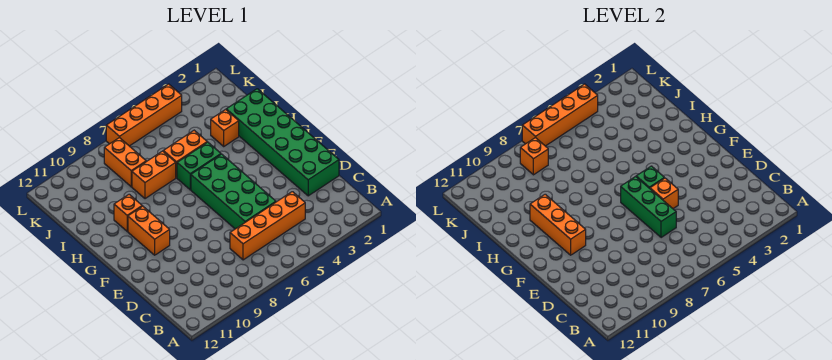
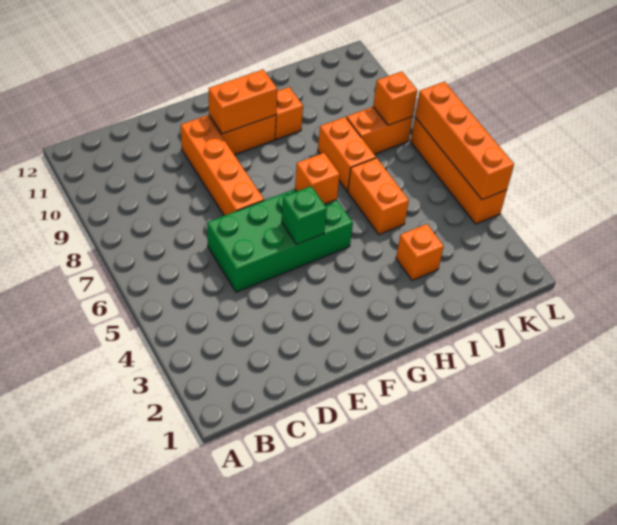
orange 1x4 brick [230,192,305,260] -> orange 1x4 brick moved to [181,115,264,216]
green 2x6 brick [226,89,339,196] -> none
green 1x3 brick [621,177,676,238] -> none
orange 1x1 brick [650,178,678,209] -> orange 1x1 brick moved to [295,153,340,204]
orange 1x3 brick [530,194,586,255] -> orange 1x2 brick [209,70,277,134]
green 1x2 brick [177,142,221,190] -> none

